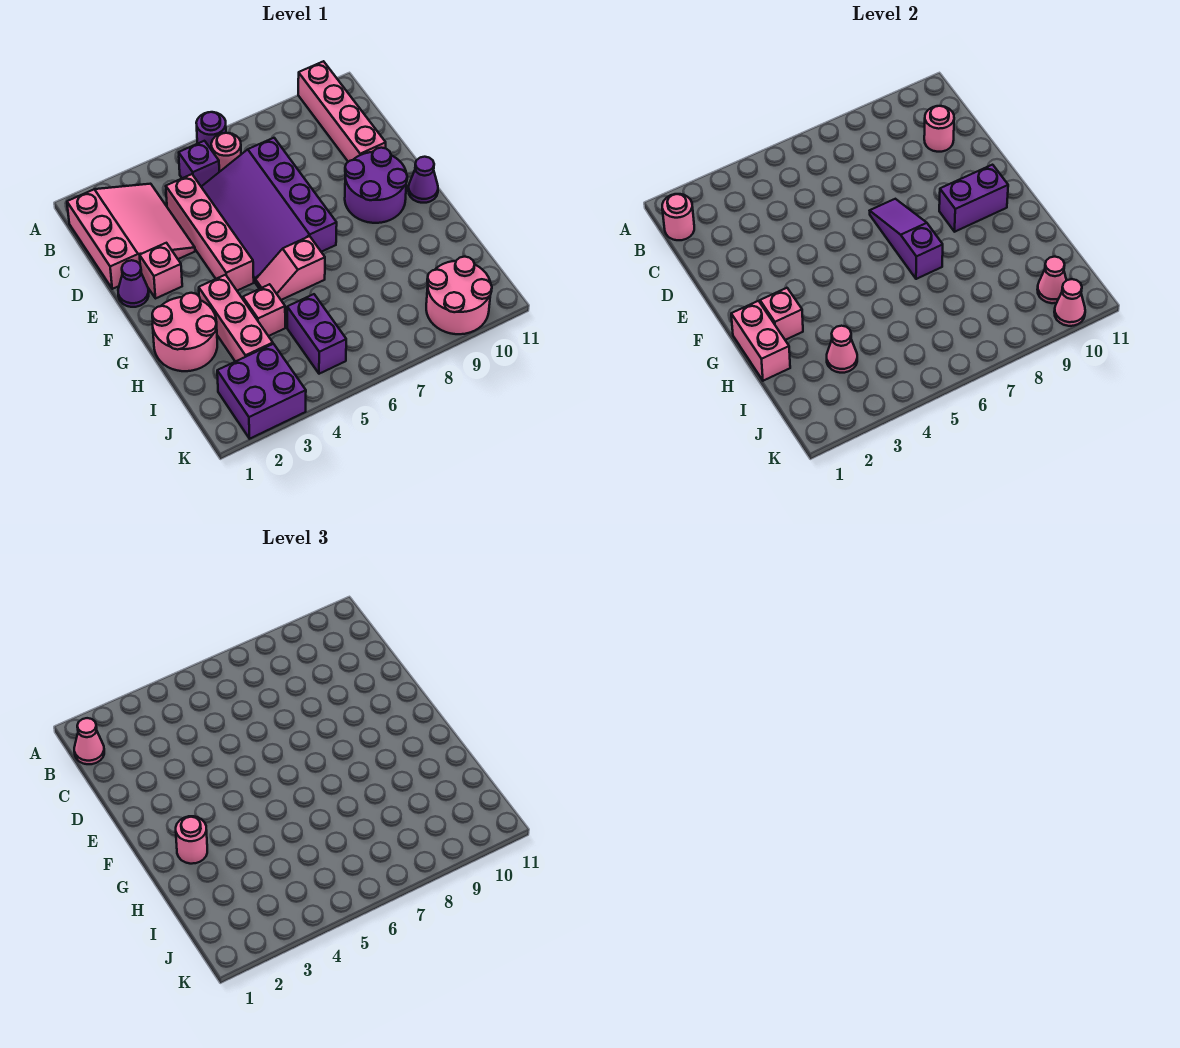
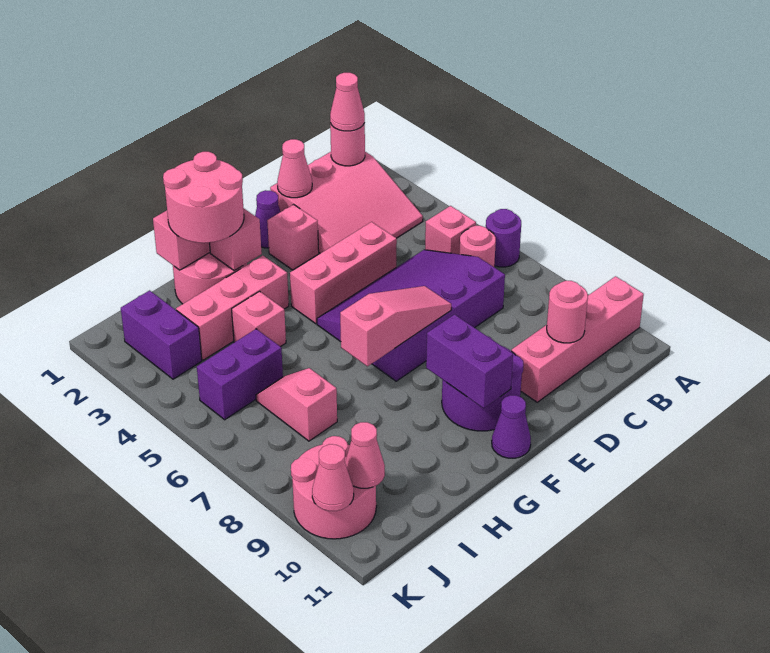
purple 1x1 brick [179,141,219,186] -> pink 1x1 brick [425,206,476,254]
pink 1x4 brick [166,174,254,291] -> pink 1x3 brick [290,222,397,324]
purple 1x3 slope [870,199,943,279] -> pink 1x3 slope [340,286,451,366]
pink 1x1 round brick [176,816,207,864] -> pink 2x2 round brick [163,152,244,243]
pink 1x2 slope [256,236,325,300] -> pink 1x2 slope moved to [256,368,337,441]
pink 1x1 cone [827,326,857,373] -> pink 1x1 cone moved to [277,139,312,198]
purple 2x2 brick [217,344,306,439] -> purple 1x2 brick [121,290,202,379]

